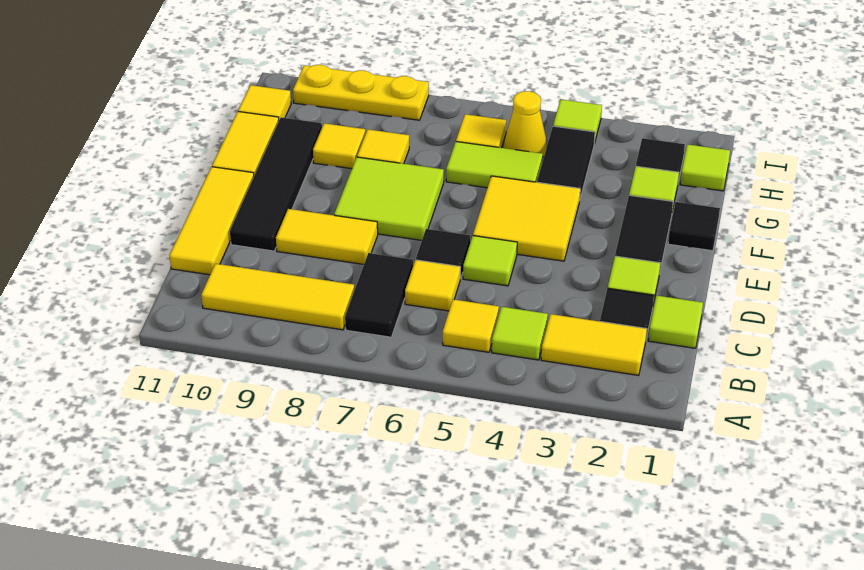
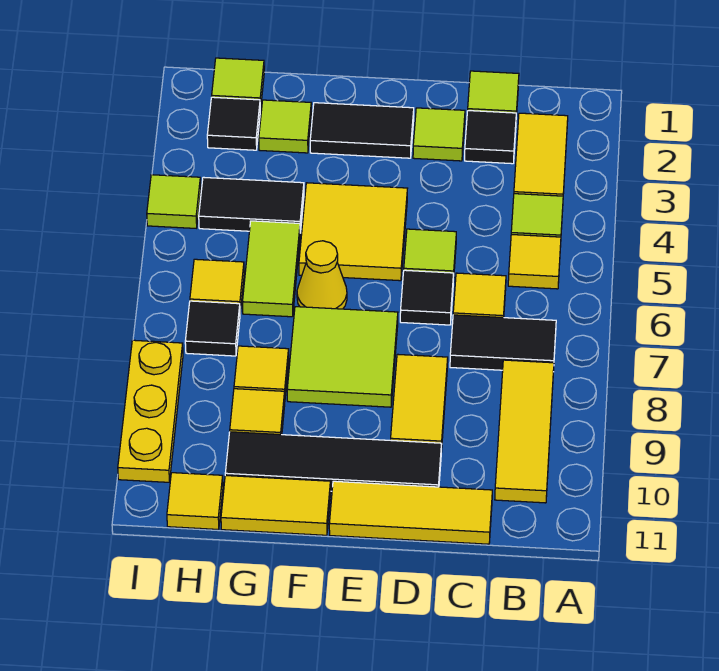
black 1x1 tile [668,202,720,251] -> black 1x1 tile moved to [185,301,240,356]
yellow 1x1 cone [504,91,547,157] -> yellow 1x1 cone moved to [297,241,347,309]

